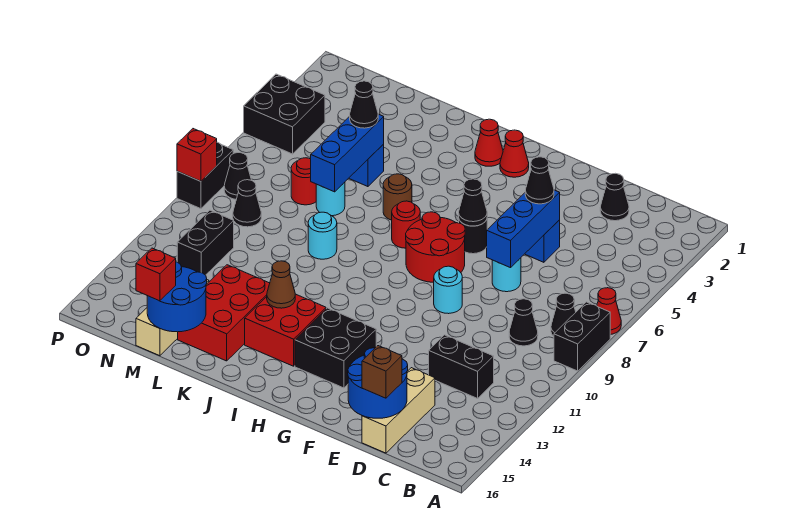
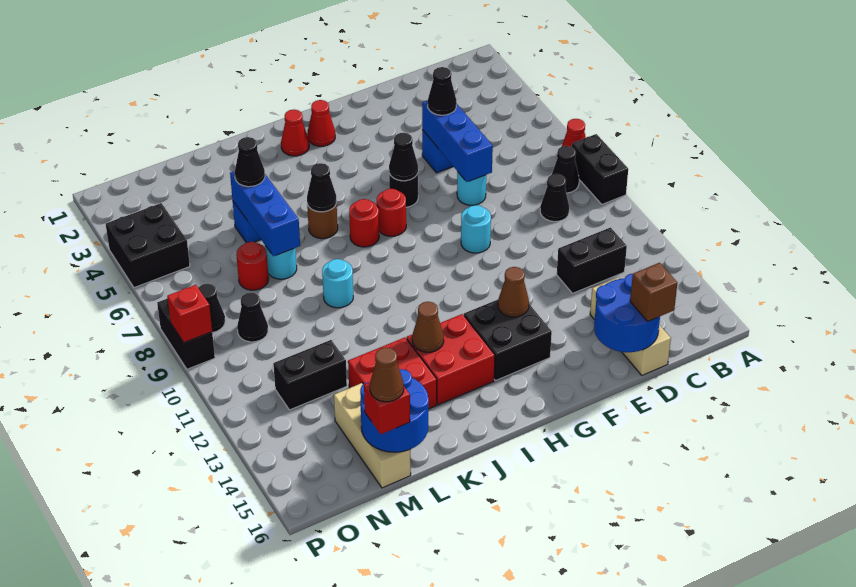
black 1x1 cone [600,173,629,221] -> black 1x1 cone moved to [307,163,336,212]
red 2x2 round brick [406,212,465,282] -> red 1x1 round brick [377,189,406,236]
none -> brown 1x1 cone [498,267,529,317]
red 2x3 brick [178,265,270,361] -> red 2x2 brick [348,337,437,409]
none -> brown 1x1 cone [370,348,404,402]
black 1x2 brick [177,210,234,275] -> black 1x2 brick turned to [273,340,347,410]

